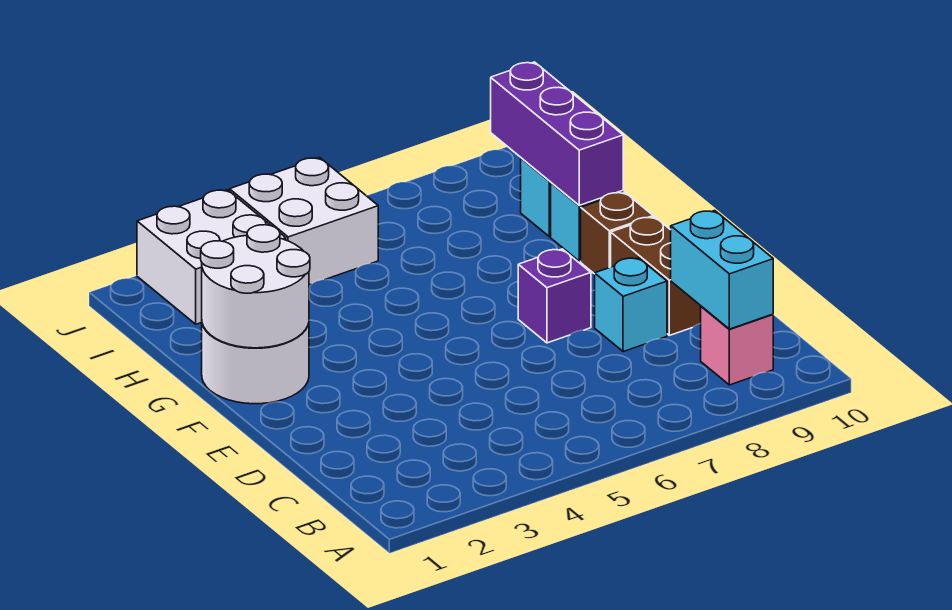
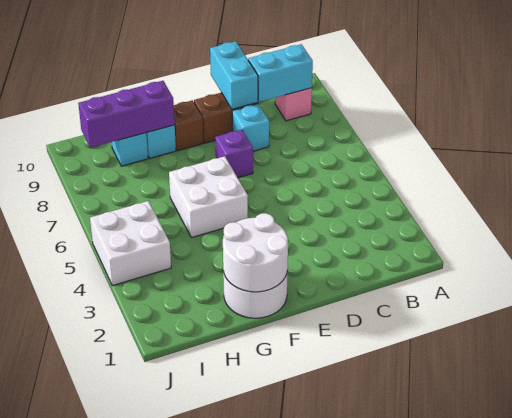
none -> cyan 1x2 brick [210,41,258,109]
white 2x2 brick [137,190,286,324] -> white 2x2 brick moved to [169,156,248,238]

